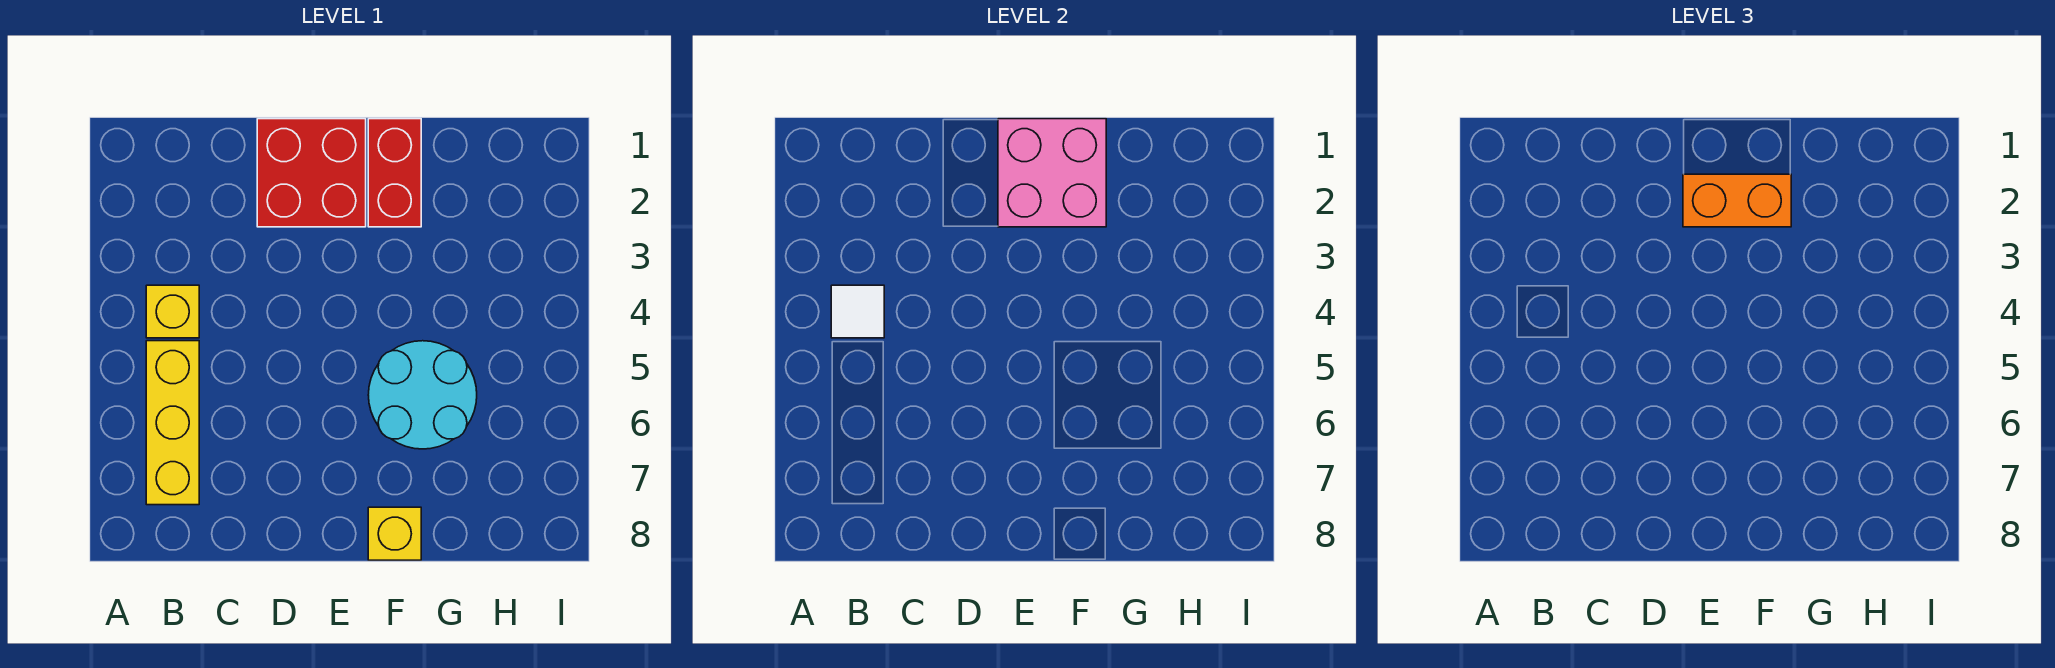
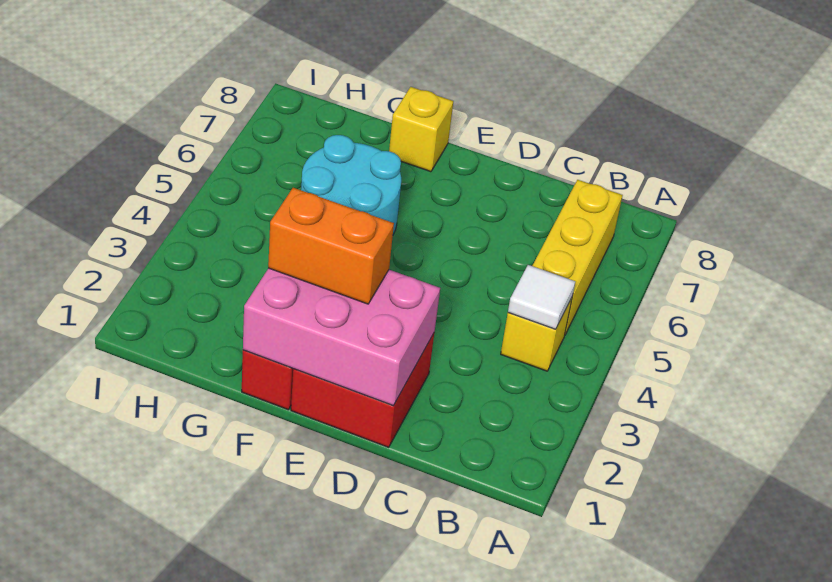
pink 2x2 brick [998,119,1106,227] -> pink 2x3 brick [243,268,440,406]

